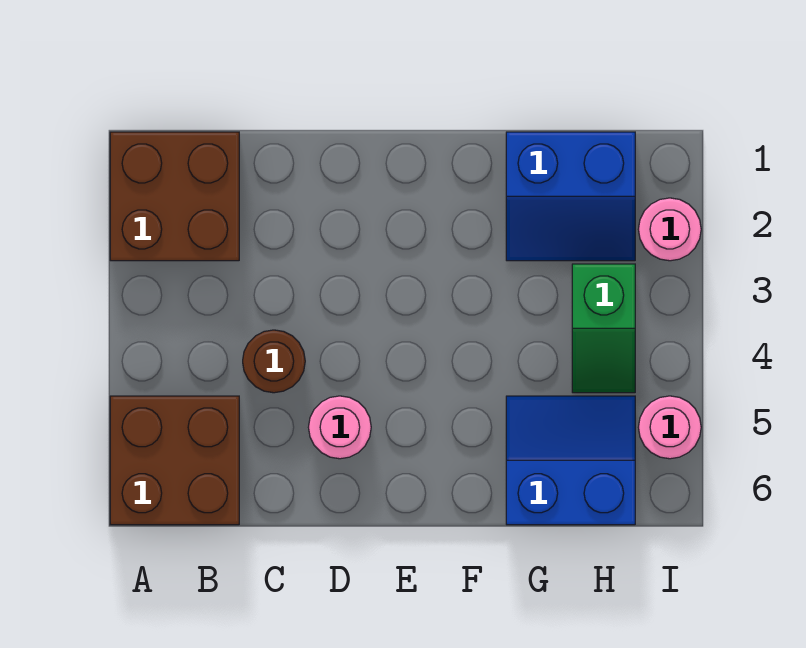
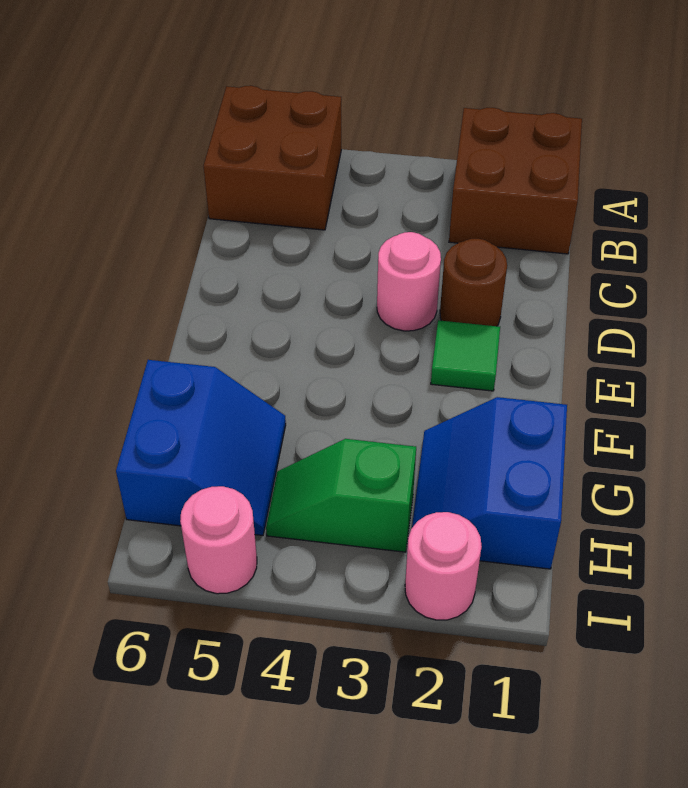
brown 1x1 round brick [243,330,305,393] -> brown 1x1 round brick moved to [440,239,507,326]
pink 1x1 round brick [308,396,371,459] -> pink 1x1 round brick moved to [377,232,441,331]
none -> green 1x1 tile [431,320,500,391]

